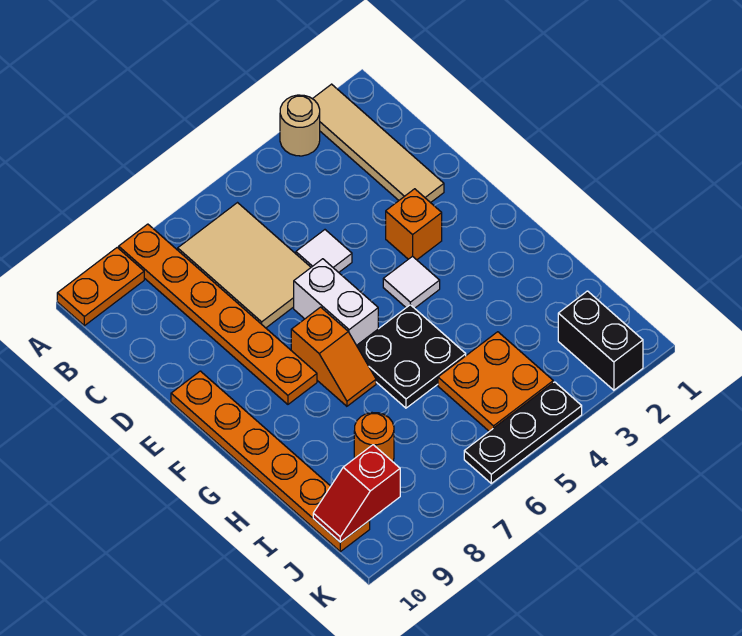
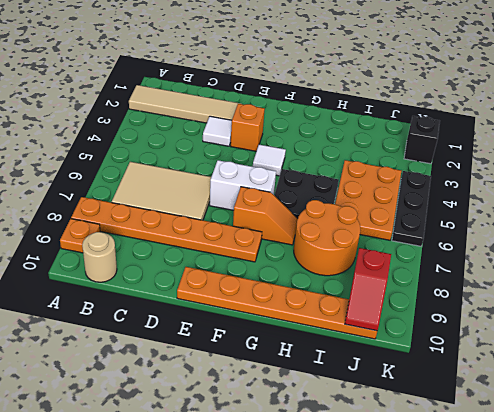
tan 1x1 round brick [280,95,320,156] -> tan 1x1 round brick moved to [82,232,117,282]
orange 1x2 plate [57,248,144,326] -> orange 1x1 plate [60,219,100,253]
white 1x1 tile [296,230,352,272] -> white 1x1 tile moved to [203,116,232,146]
orange 2x2 plate [438,332,553,431] -> orange 2x3 plate [335,160,401,240]
orange 1x1 round brick [354,413,394,462] -> orange 2x2 round brick [294,200,360,276]
black 1x2 brick [558,291,643,390] -> black 1x1 brick [404,116,440,164]

